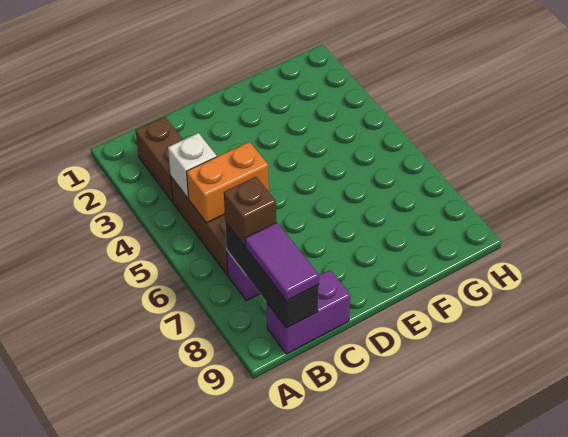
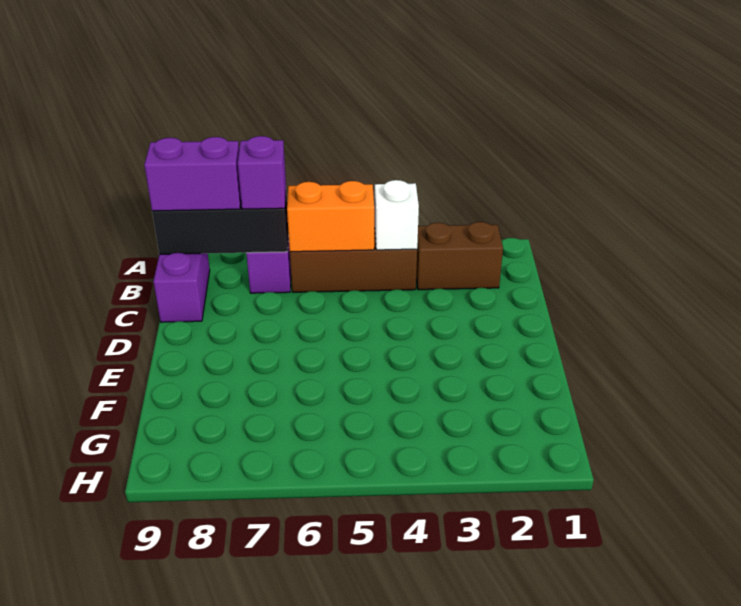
orange 1x2 brick [187,142,269,223] -> orange 1x2 brick turned to [287,181,374,252]
brown 1x1 brick [224,177,276,246] -> purple 1x1 brick [238,136,286,209]
purple 1x2 tile [245,222,319,301] -> purple 1x2 brick [144,137,241,211]

